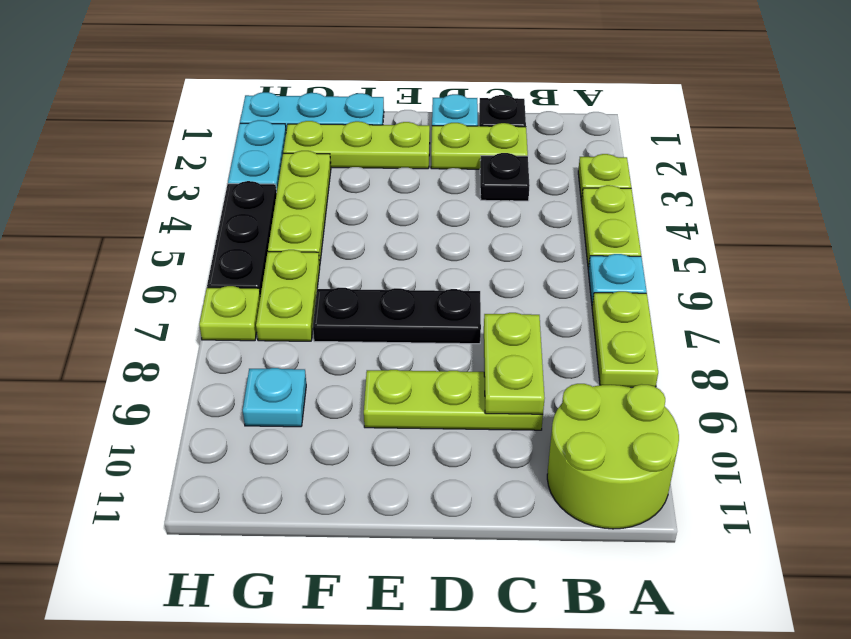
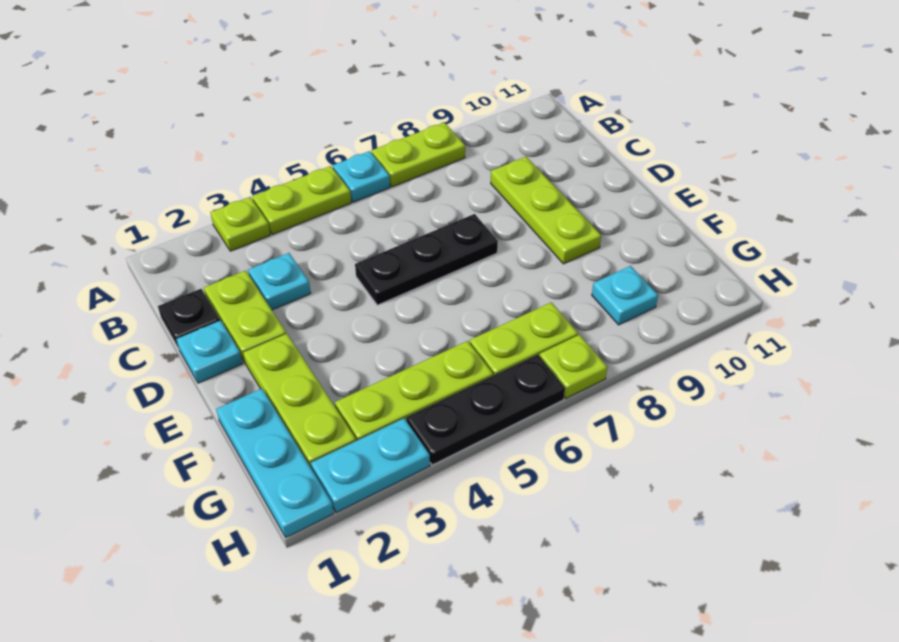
lime 2x2 round brick [547,384,679,529] -> none
black 1x1 plate [480,153,530,201] -> cyan 1x1 plate [248,253,311,310]
lime 1x2 plate [484,313,545,414] -> none
black 1x3 plate [313,288,481,344] -> black 1x3 plate turned to [355,214,498,305]

